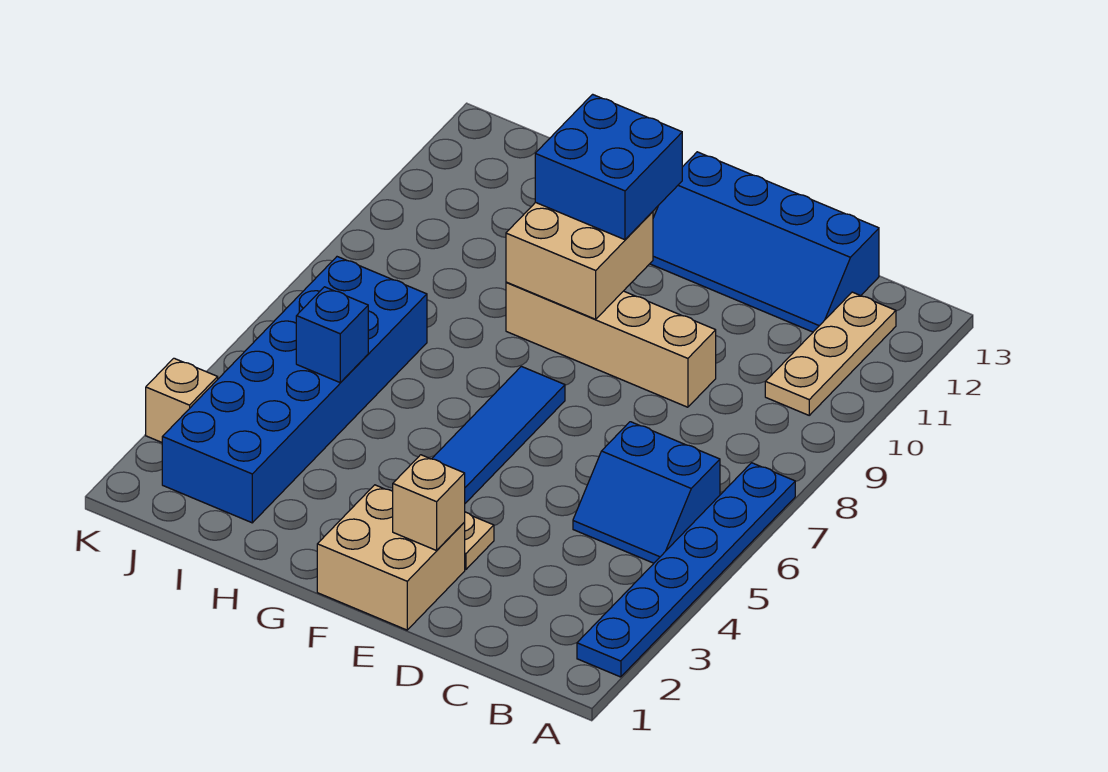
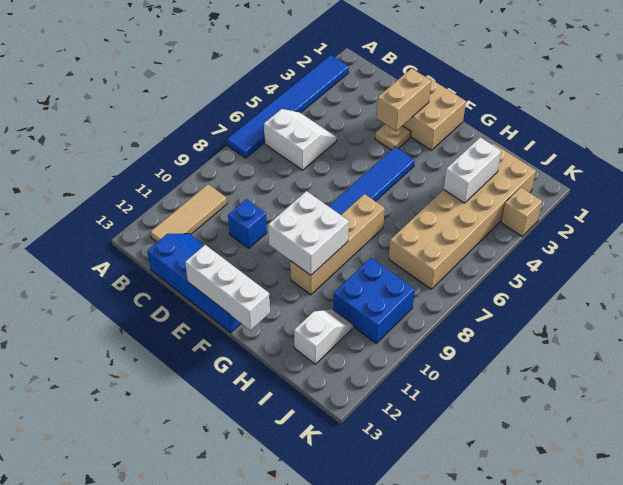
blue 1x6 plate [577,463,795,677] -> blue 1x6 tile [227,55,349,158]
blue 2x2 slope [573,422,720,563] -> white 2x2 slope [264,109,337,170]
tan 1x3 plate [765,292,896,415] -> tan 1x3 tile [150,184,227,242]
tan 1x4 brick [506,282,716,407] -> tan 1x4 brick turned to [290,194,385,295]
tan 1x1 brick [393,455,465,550] -> tan 1x2 brick [377,68,431,131]
none -> white 1x3 brick [185,245,270,330]
tan 2x2 brick [506,202,653,319] -> white 2x2 brick [268,191,349,275]
blue 2x2 brick [535,94,682,240] -> blue 2x2 brick moved to [333,258,415,343]
blue 2x6 brick [162,257,427,523] -> tan 2x6 brick [389,143,536,289]
none -> white 1x2 brick [444,137,501,203]
blue 1x1 brick [296,287,368,383] -> blue 1x1 brick moved to [228,199,267,248]
none -> white 1x2 slope [294,309,353,364]

